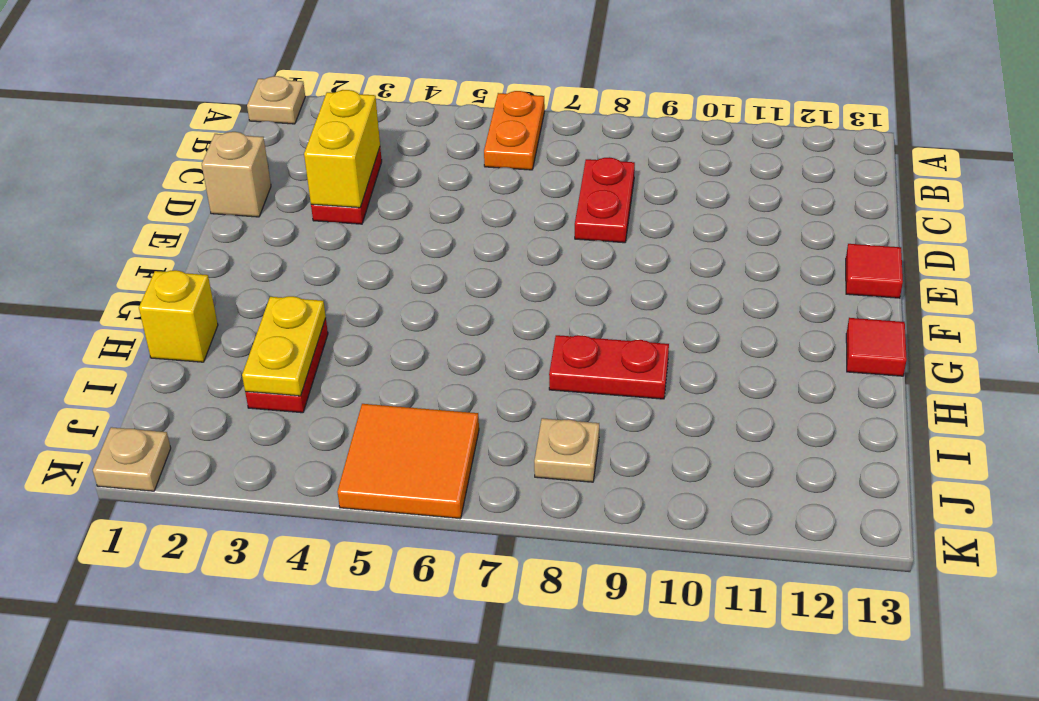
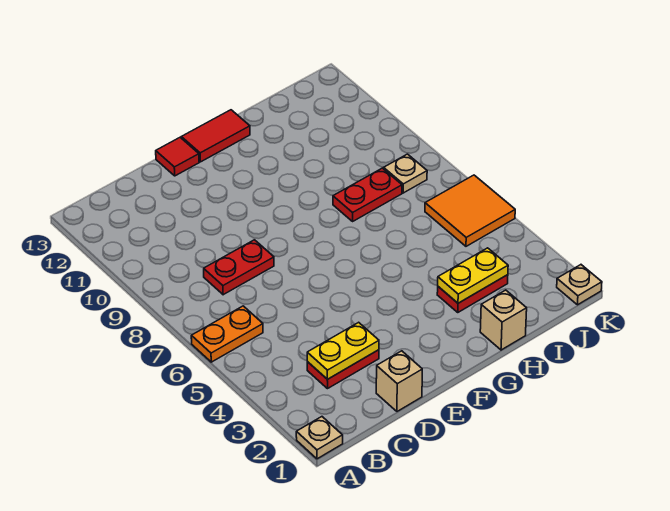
yellow 1x2 brick [304,90,380,208] -> yellow 1x2 plate [307,322,379,379]
red 1x1 tile [846,318,907,376] -> red 1x2 tile [181,110,250,162]
yellow 1x1 brick [139,270,218,362] -> tan 1x1 brick [480,290,527,350]
red 1x2 plate [549,335,669,399] -> red 1x2 plate turned to [333,168,402,221]

